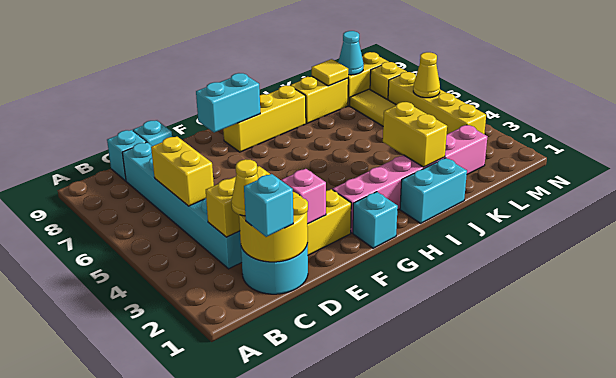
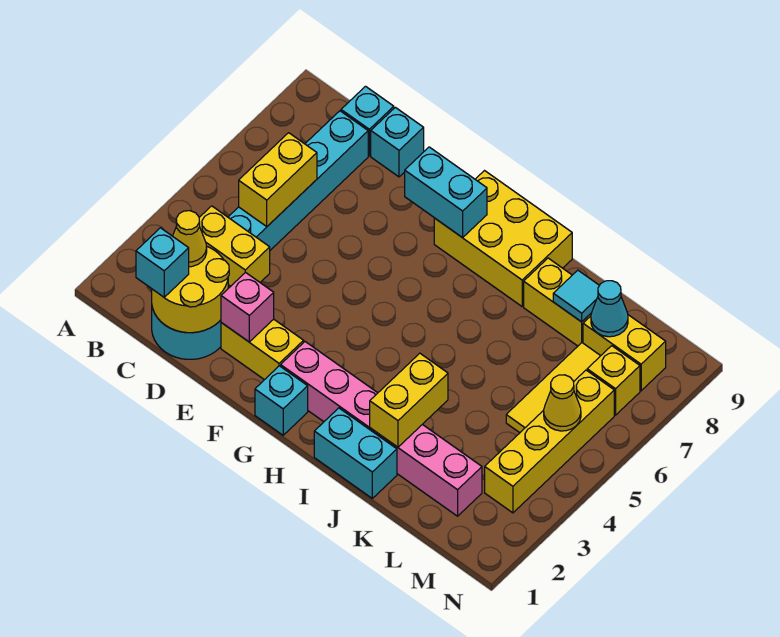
yellow 1x3 brick [223,85,306,152] -> yellow 2x3 brick [434,171,572,306]
yellow 1x1 tile [312,59,348,86] -> cyan 1x1 tile [553,270,600,322]

